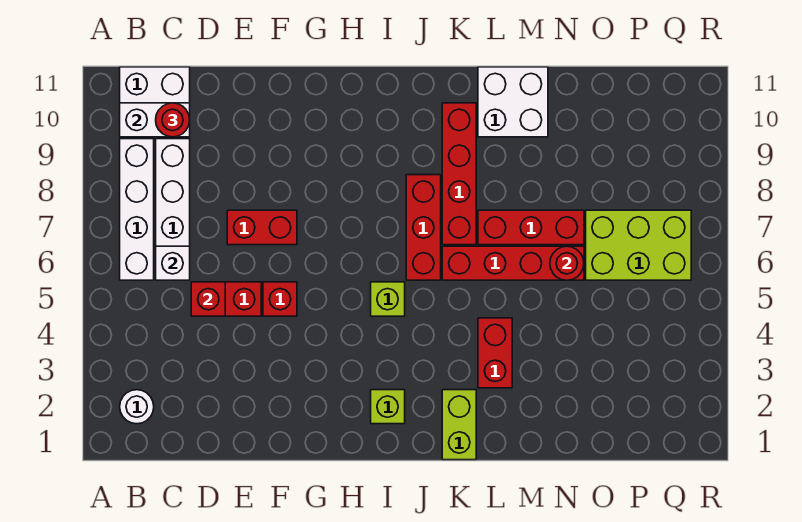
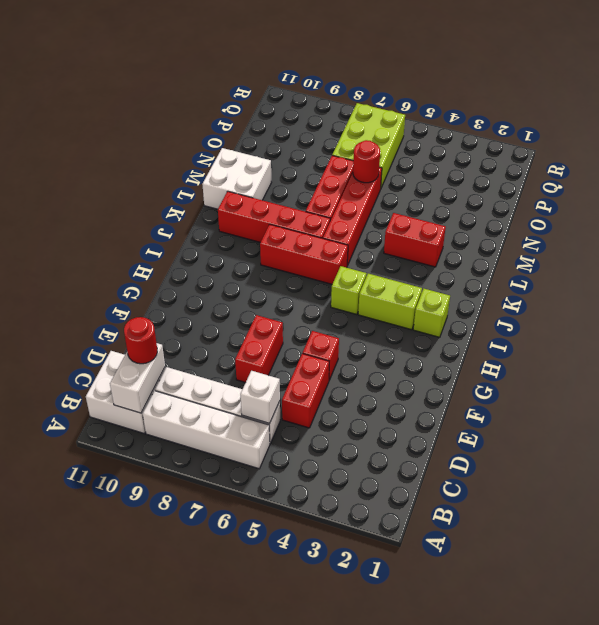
white 1x1 round brick [120,390,154,424] -> none
red 1x1 brick [191,282,225,316] -> none
lime 1x2 brick [442,390,476,460] -> lime 1x2 brick moved to [358,274,422,330]

